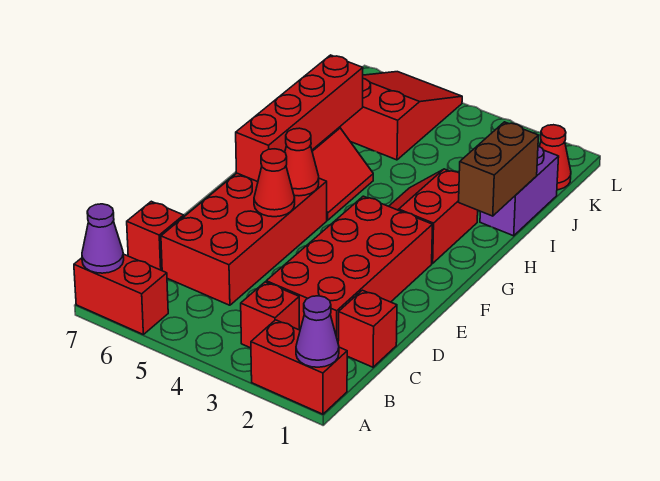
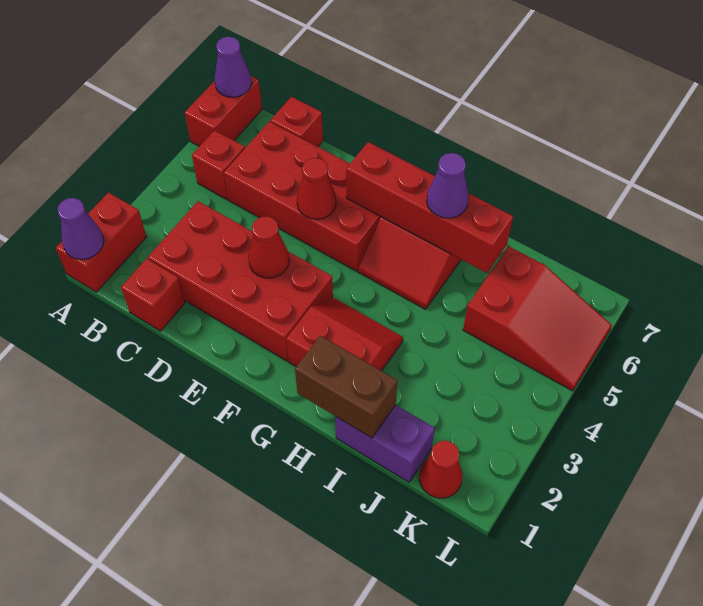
red 1x1 brick [241,282,299,348] -> red 1x1 brick moved to [192,130,245,199]
red 1x1 cone [285,128,319,196] -> red 1x1 cone moved to [248,216,289,278]
none -> purple 1x1 cone [427,153,469,218]

